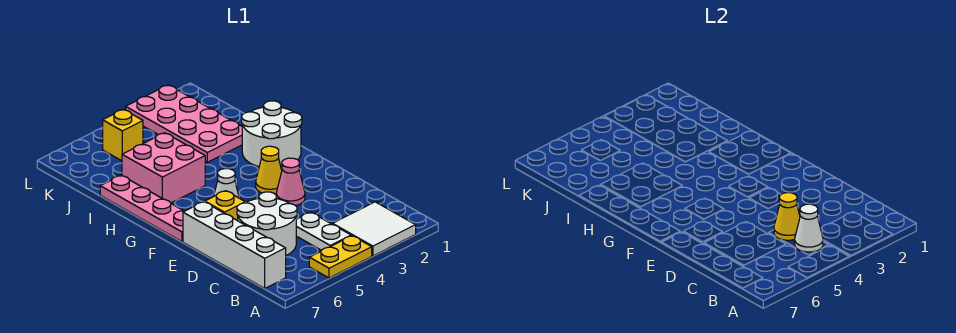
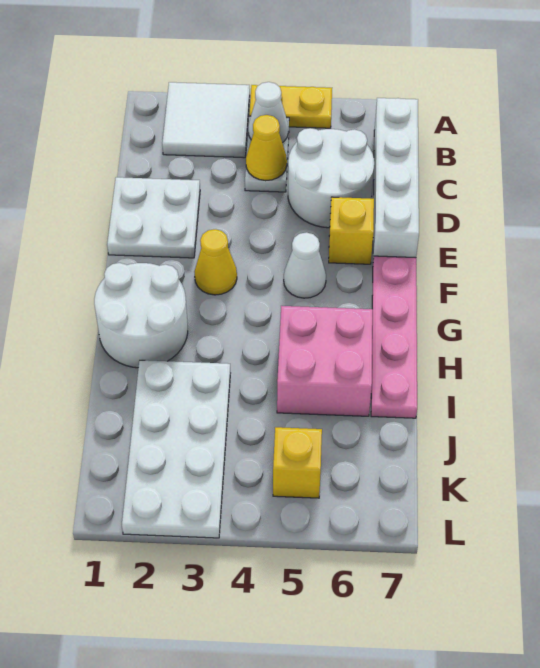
none -> white 2x2 plate [107,177,200,258]
pink 1x1 cone [276,158,305,206] -> none
pink 2x4 plate [126,85,242,162] -> white 2x4 plate [122,360,230,538]

